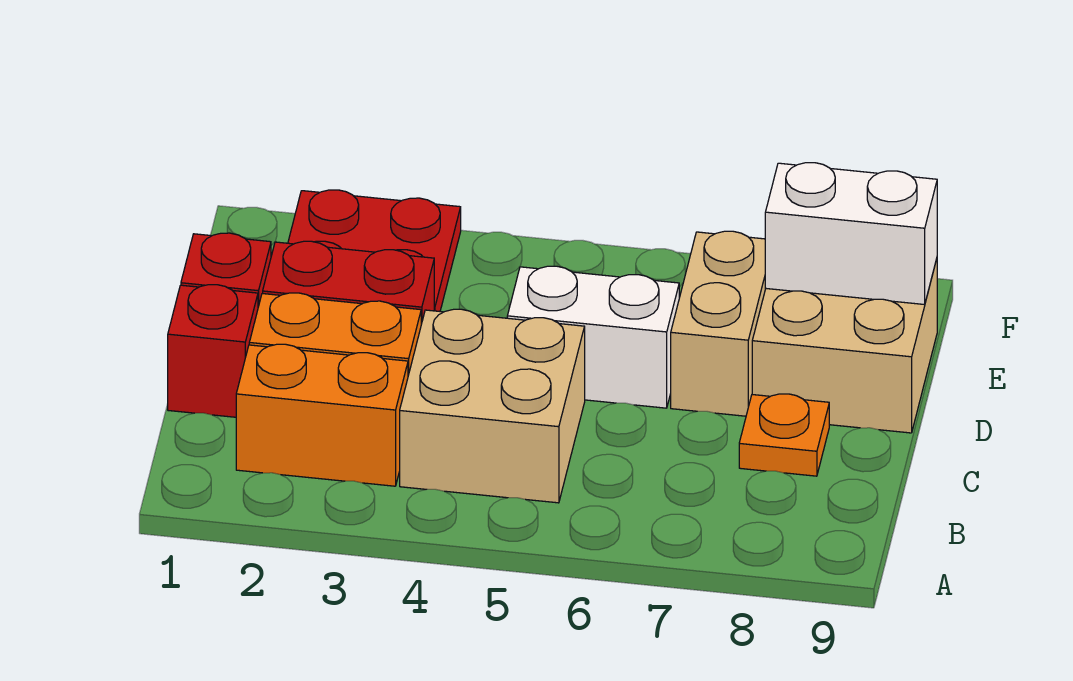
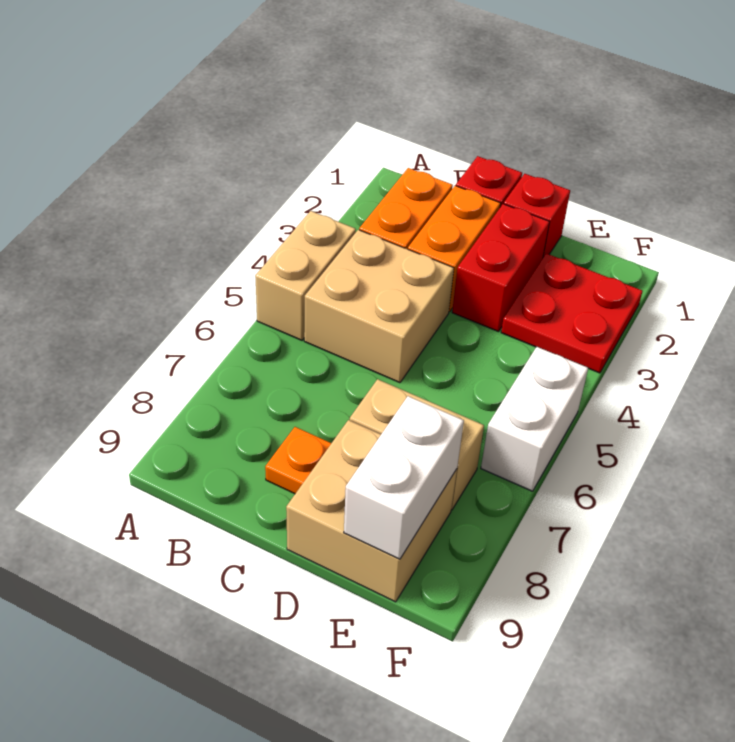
none -> tan 1x2 brick [255,211,356,340]
white 1x2 brick [507,266,679,408] -> white 1x2 brick moved to [481,347,588,491]

